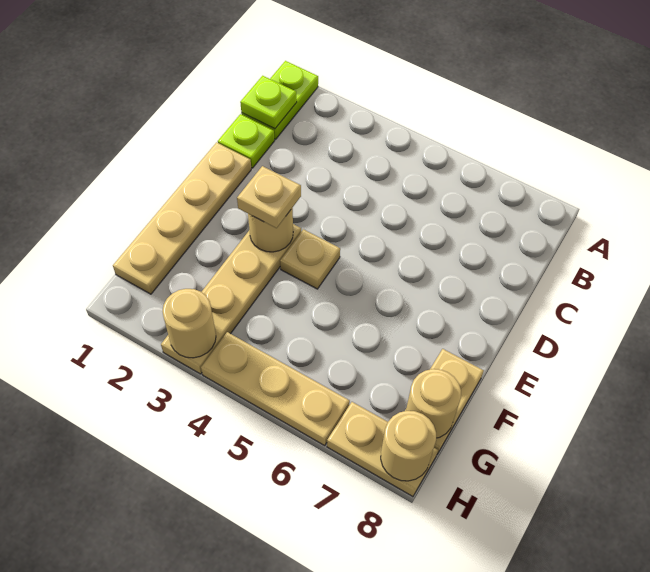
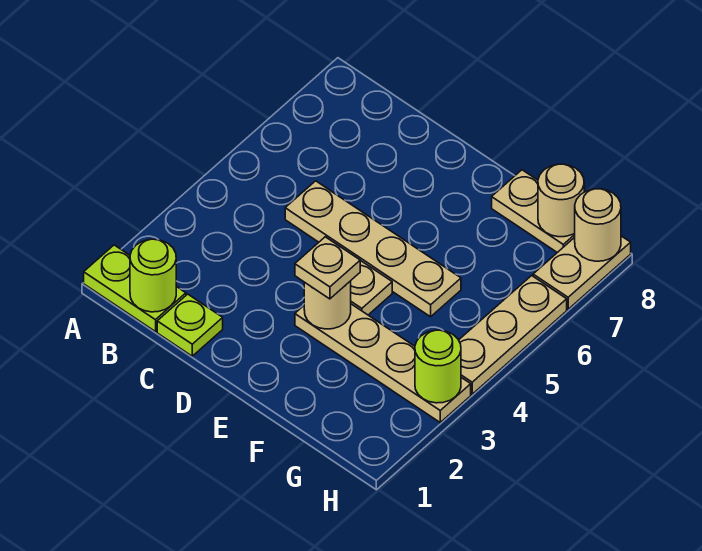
lime 1x1 plate [240,76,297,129] -> lime 1x1 round brick [130,239,176,312]
tan 1x4 plate [113,142,251,294] -> tan 1x4 plate moved to [285,181,461,317]
tan 1x1 round brick [163,289,216,358] -> lime 1x1 round brick [415,330,461,403]

